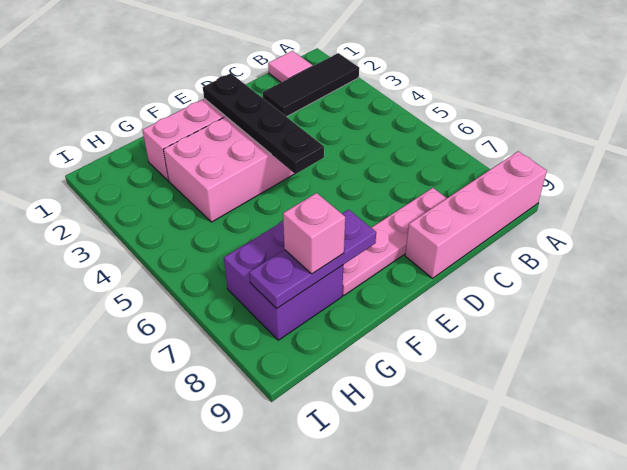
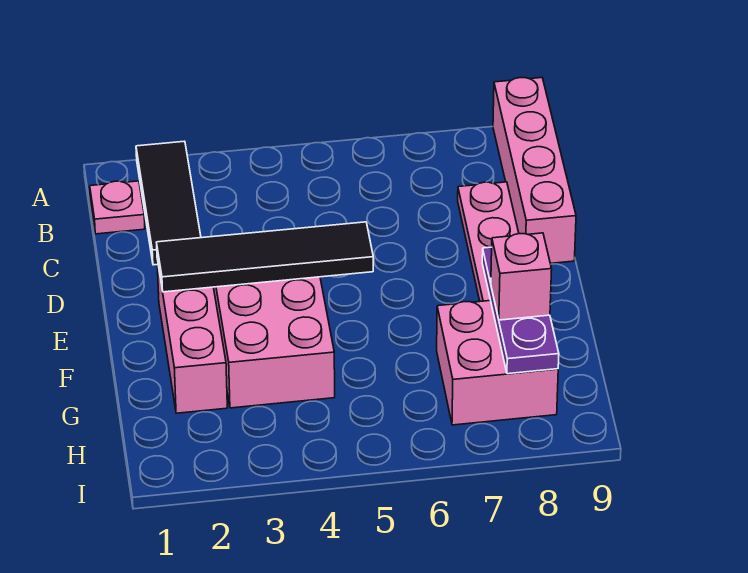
pink 1x1 tile [268,51,313,82] -> pink 1x1 plate [90,181,145,234]
black 1x4 plate [203,73,324,174] -> black 1x4 tile [157,222,373,292]
purple 2x2 brick [224,222,343,340] -> pink 2x2 brick [437,300,558,425]

